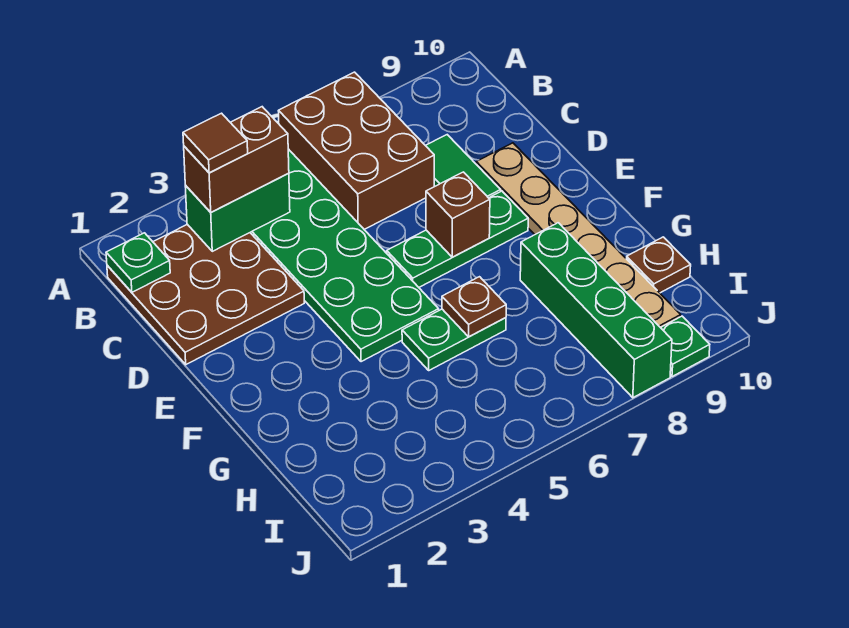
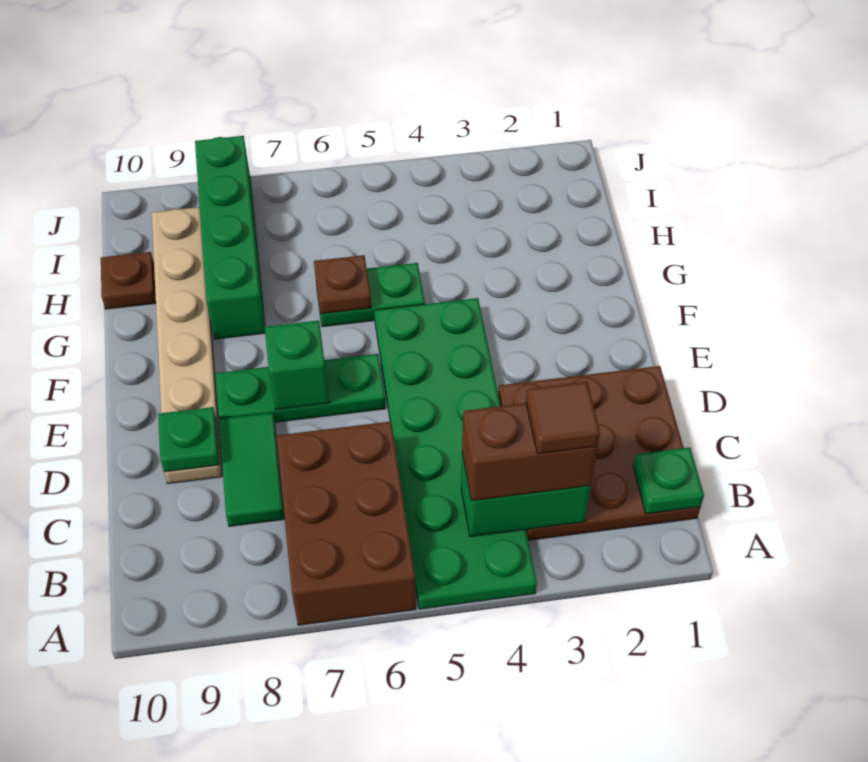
brown 1x1 brick [426,172,490,257] -> green 1x1 brick [265,321,329,410]
green 1x1 plate [661,316,710,377] -> green 1x1 plate moved to [158,407,219,472]

